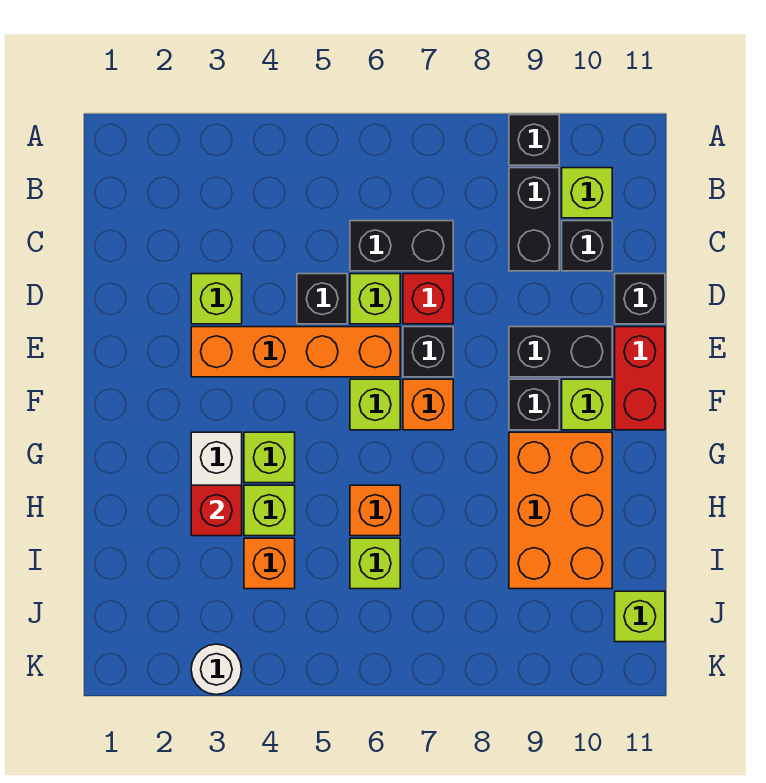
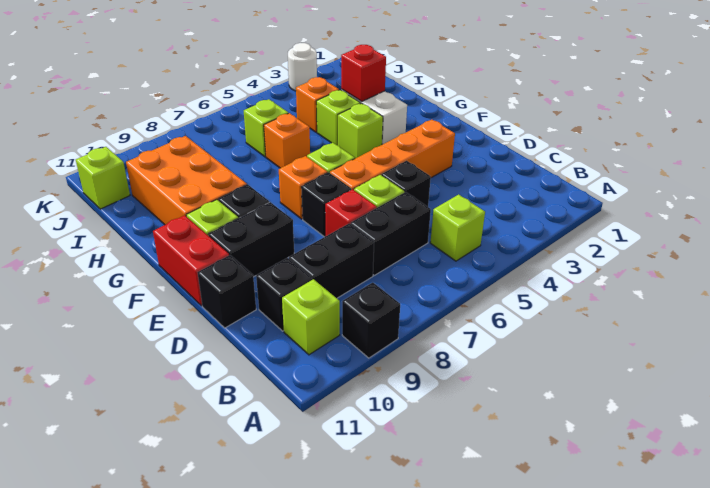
black 1x2 brick [509,168,559,271] -> black 1x2 brick turned to [289,224,374,298]
lime 1x1 brick [191,274,242,324] -> lime 1x1 brick moved to [430,194,485,261]

